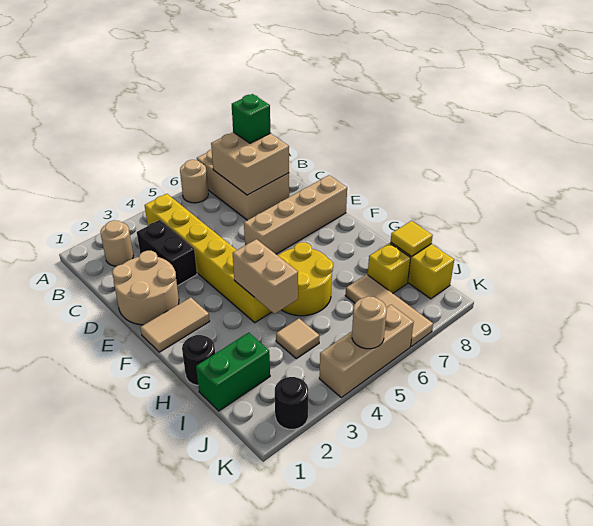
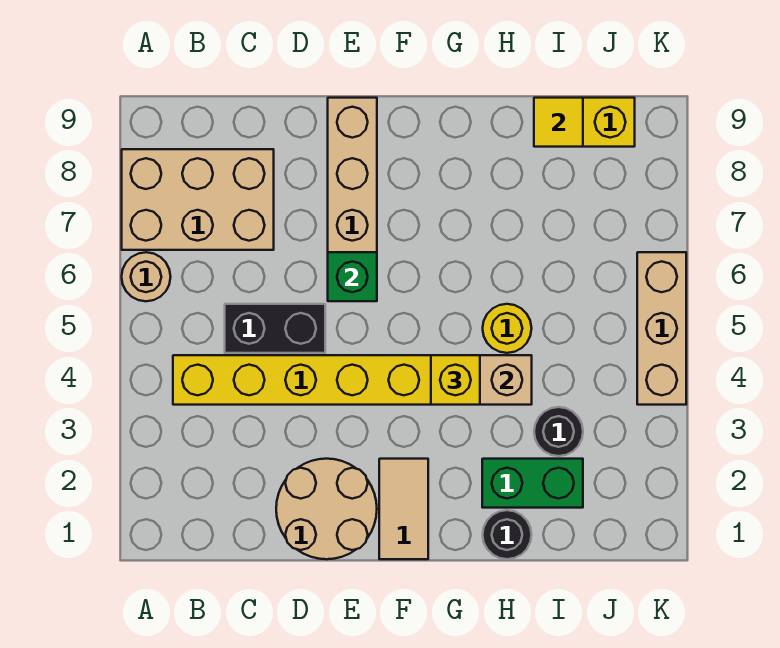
tan 1x1 round brick [100,220,133,266] -> none
tan 2x2 brick [211,132,289,195] -> none
green 1x1 brick [232,94,270,143] -> green 1x1 brick moved to [328,252,377,301]
black 1x2 brick [137,220,197,286] -> black 1x2 brick moved to [225,304,325,353]
yellow 2x2 round brick [278,242,333,316] -> yellow 1x1 round brick [483,304,532,353]
green 1x2 brick [196,332,270,411] -> green 1x2 brick turned to [482,459,583,508]
tan 1x1 tile [276,318,319,359] -> none
tan 1x3 tile [345,274,433,346] -> none
yellow 1x1 brick [368,243,411,293] -> yellow 1x1 brick moved to [431,355,480,405]
black 1x1 round brick [275,377,308,429] -> black 1x1 round brick moved to [534,407,583,456]
tan 1x1 round brick [352,296,387,349] -> none

